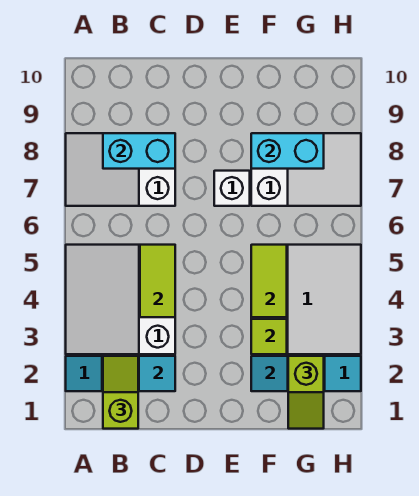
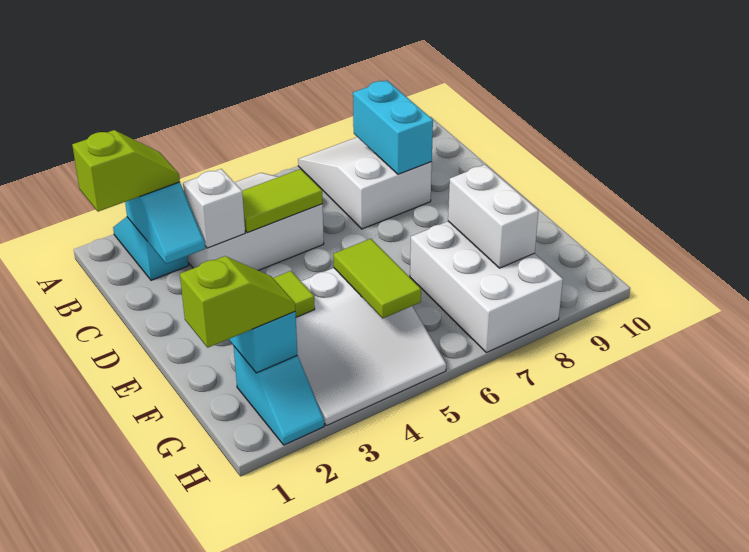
white 1x1 brick [214,171,250,206] -> white 1x1 brick moved to [183,169,245,248]
lime 1x2 tile [251,245,287,317] -> lime 1x2 tile turned to [333,239,421,318]
white 2x3 slope [251,133,361,206] -> white 2x3 brick [410,221,563,353]
cyan 1x2 brick [251,133,324,169] -> white 1x2 brick [448,165,538,268]
lime 1x2 slope [288,356,324,429] -> lime 1x2 slope turned to [180,256,295,347]

